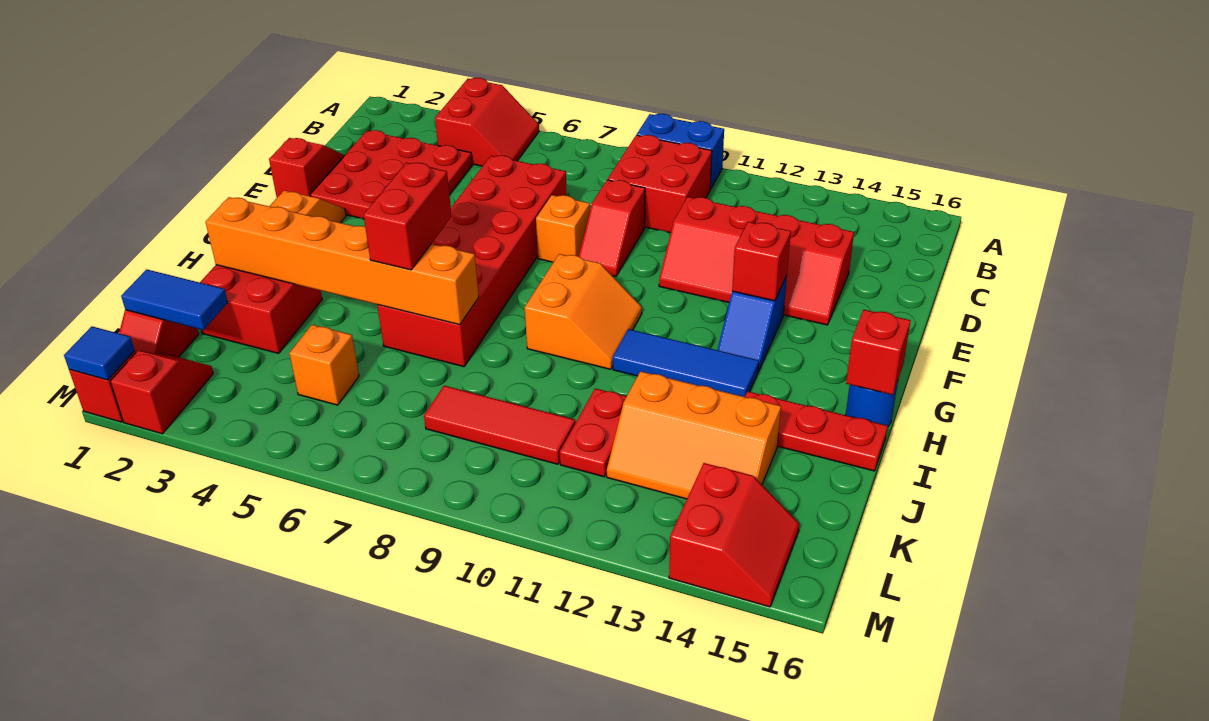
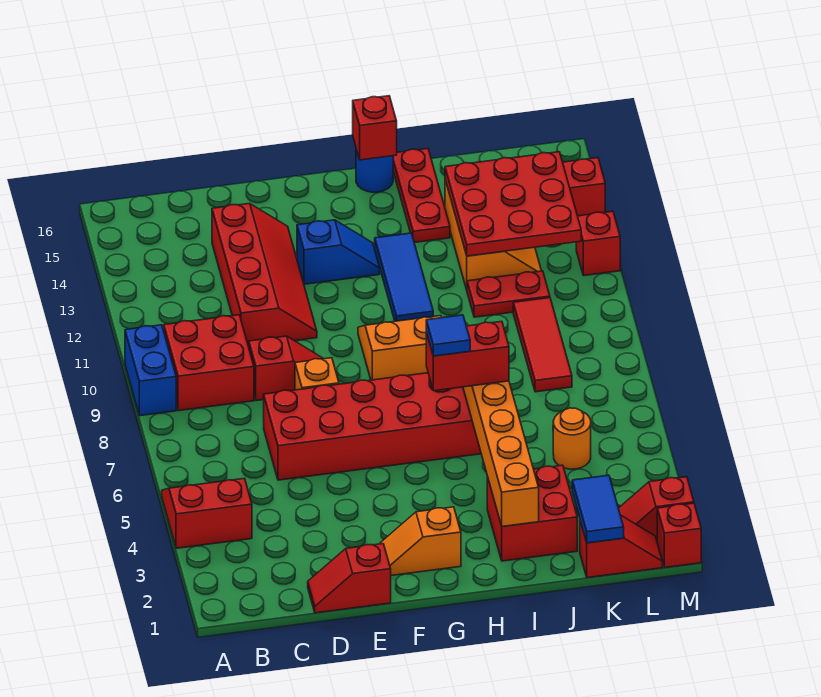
red 3x3 plate [310,130,472,219] -> red 3x3 plate moved to [445,152,581,256]
red 1x1 brick [732,222,791,301] -> red 1x1 brick moved to [576,211,620,276]
orange 1x1 brick [289,325,359,405] -> orange 1x1 round brick [553,408,591,469]
blue 1x1 tile [64,326,135,380] -> blue 1x1 tile moved to [426,315,470,356]

